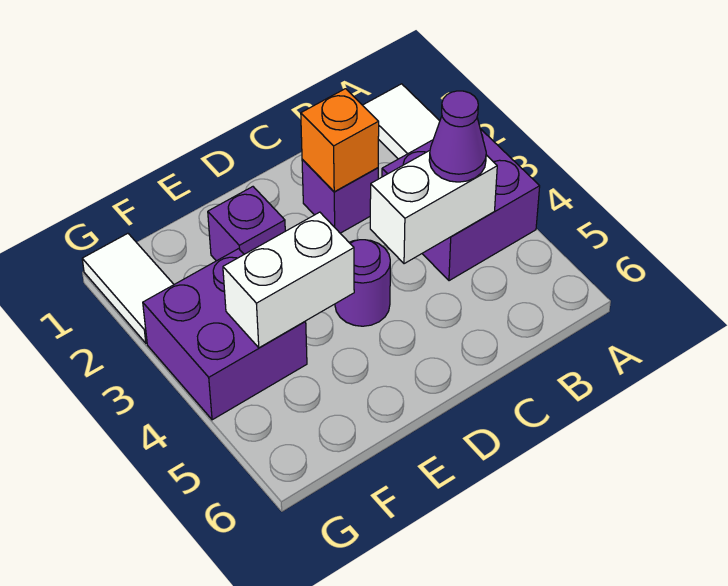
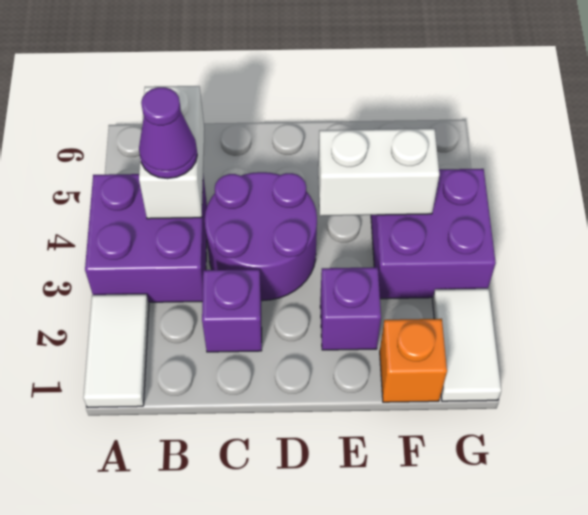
white 1x2 brick [370,151,497,264] -> white 1x2 brick turned to [139,86,204,219]
orange 1x1 brick [301,89,379,192] -> orange 1x1 brick moved to [380,319,447,402]
purple 1x1 round brick [335,240,390,326] -> purple 2x2 round brick [205,172,317,301]

